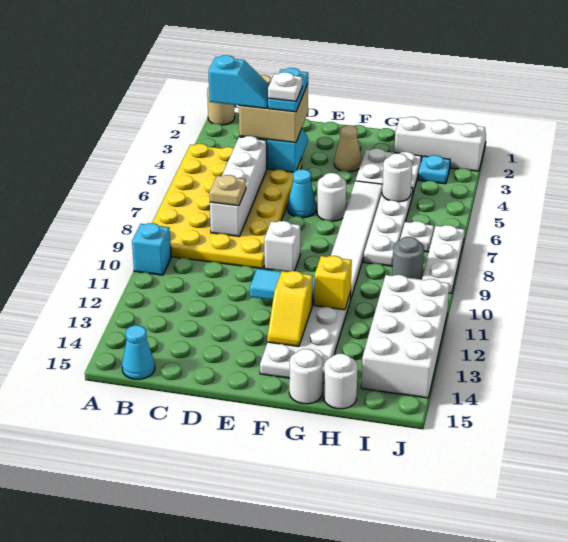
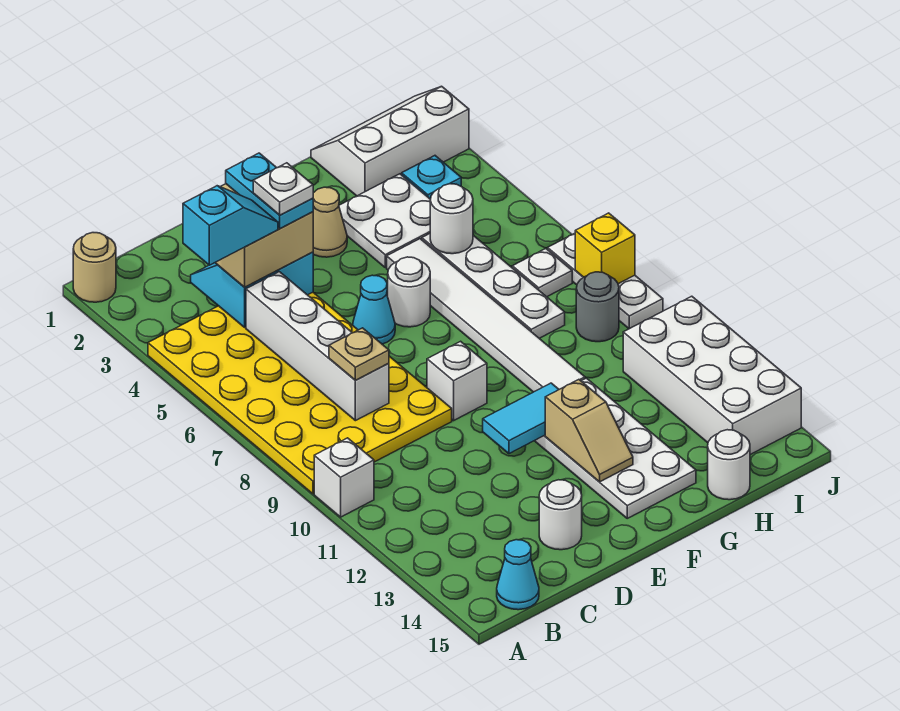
cyan 1x1 brick [132,223,171,275] -> white 1x1 brick [314,438,374,517]
yellow 1x2 slope [267,271,313,346] -> tan 1x2 slope [545,380,633,482]
yellow 1x1 brick [314,256,352,310] -> yellow 1x1 brick moved to [575,213,635,284]
white 1x1 round brick [289,349,323,404] -> white 1x1 round brick moved to [539,480,582,550]

